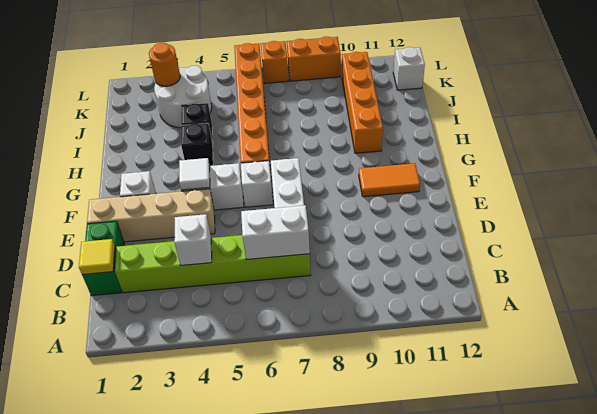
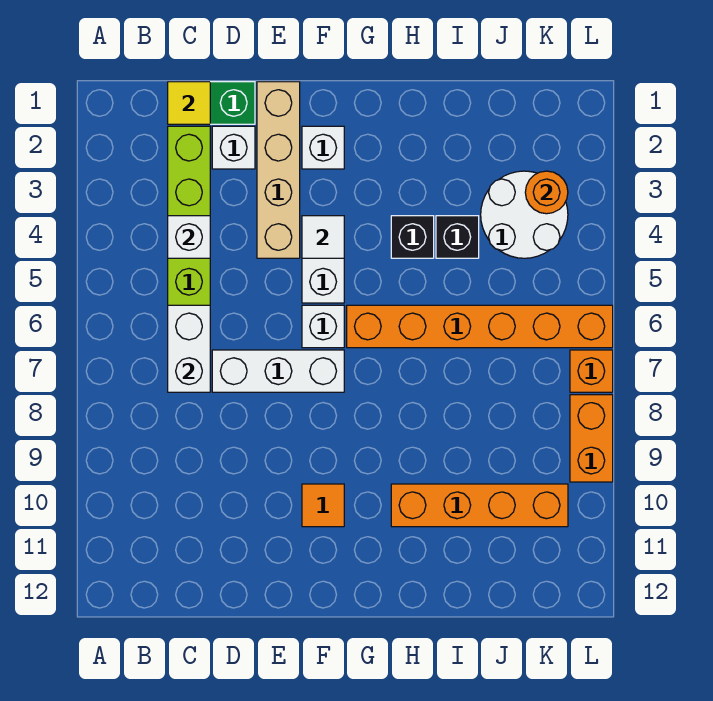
orange 1x2 tile [359,163,420,197] -> orange 1x1 tile [302,484,344,527]
white 1x1 brick [393,47,425,90] -> white 1x1 brick moved to [212,126,255,169]

